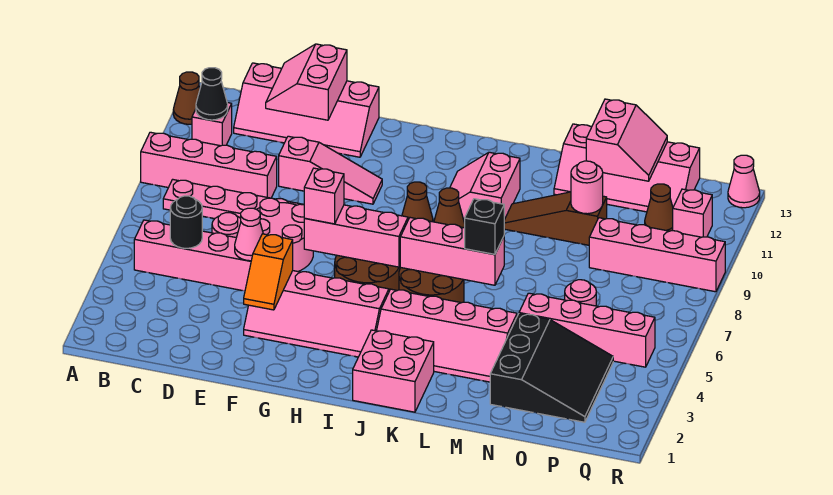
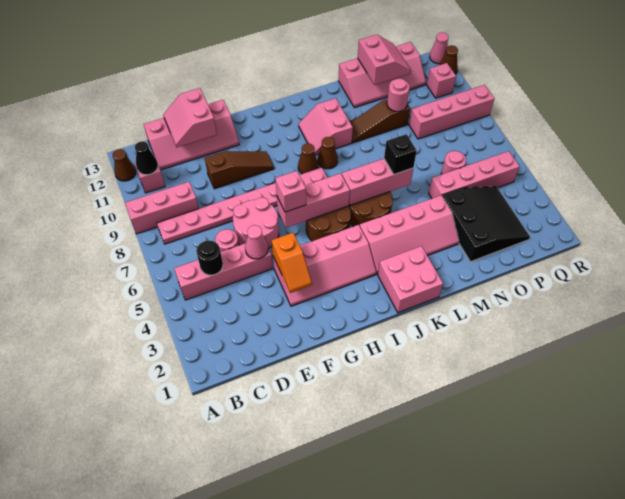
pink 1x4 brick [141,132,277,198] -> pink 1x3 brick [125,182,198,234]
pink 1x3 slope [279,136,382,204] -> brown 1x3 slope [205,151,274,189]
brown 1x1 cone [645,184,673,231] -> brown 1x1 cone moved to [440,46,458,74]

